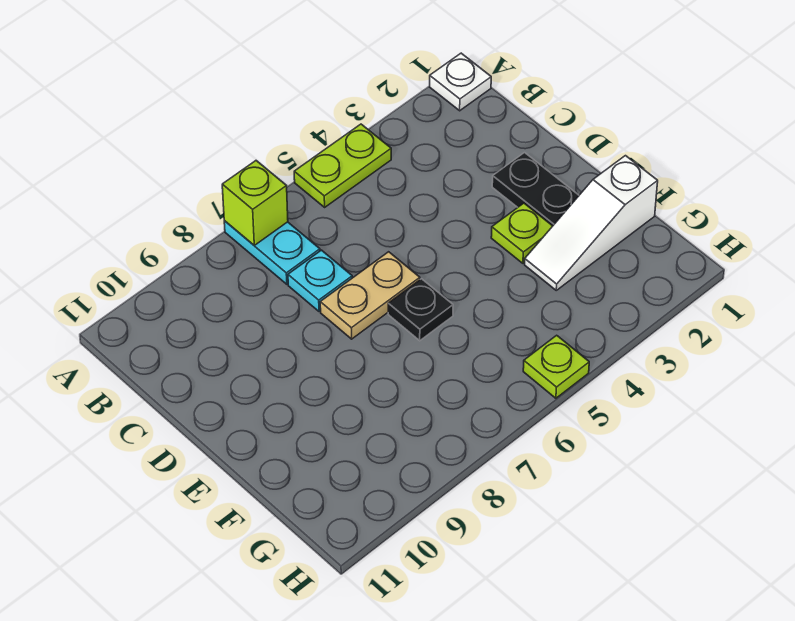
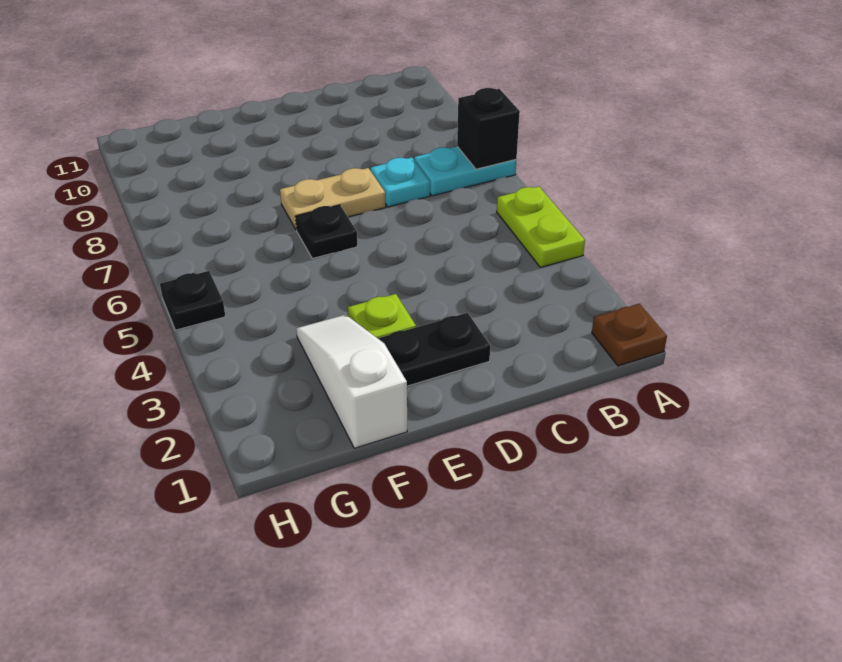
white 1x1 plate [430,53,491,111] -> brown 1x1 plate [592,304,667,366]
lime 1x1 brick [222,161,288,245] -> black 1x1 brick [457,88,520,169]
tan 1x2 plate [320,252,420,339] -> tan 1x2 plate turned to [280,168,386,230]
lime 1x1 plate [523,335,589,398] -> black 1x1 plate [160,271,225,330]

